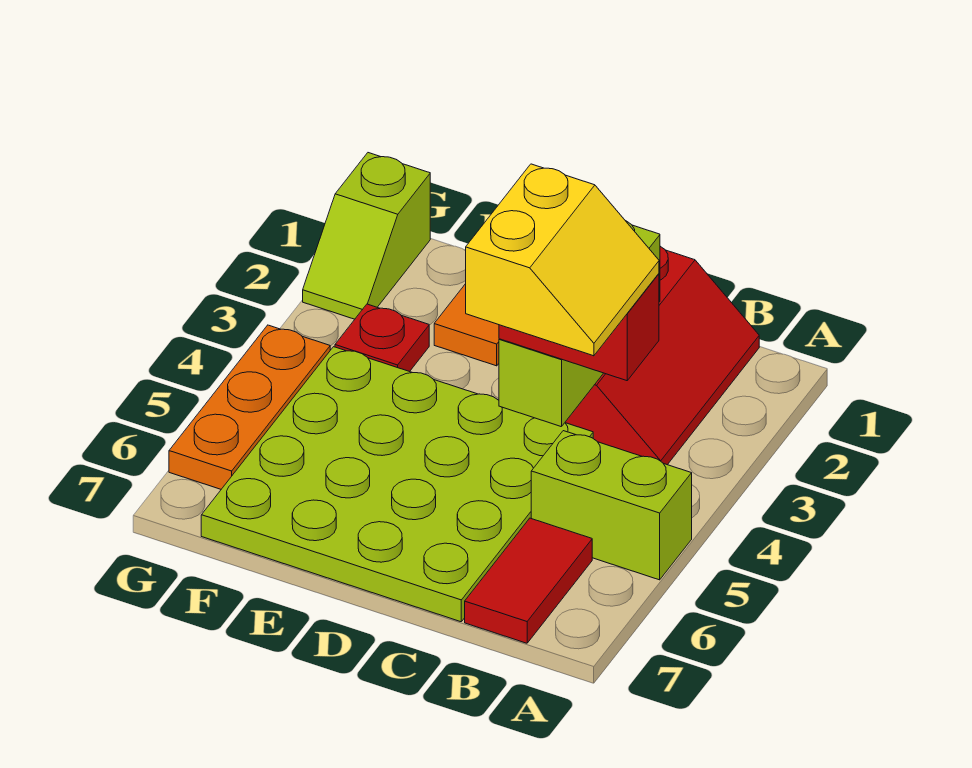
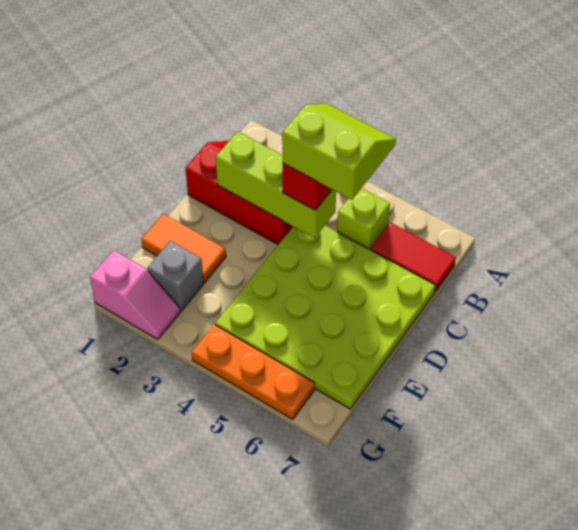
lime 1x2 brick [531,431,692,580] -> lime 1x1 brick [337,188,390,249]
yellow 2x2 slope [466,164,659,356] -> lime 2x2 slope [282,104,396,200]
none -> grey 1x1 brick [147,241,203,311]
red 1x1 plate [335,304,429,372] -> none
lime 1x2 slope [303,153,430,319] -> pink 1x2 slope [90,250,180,340]

